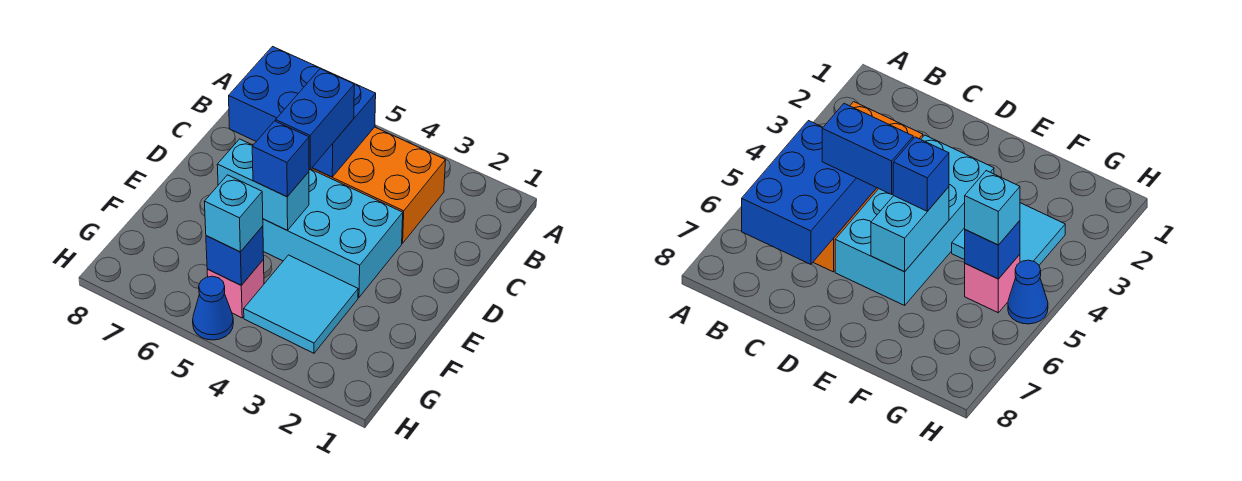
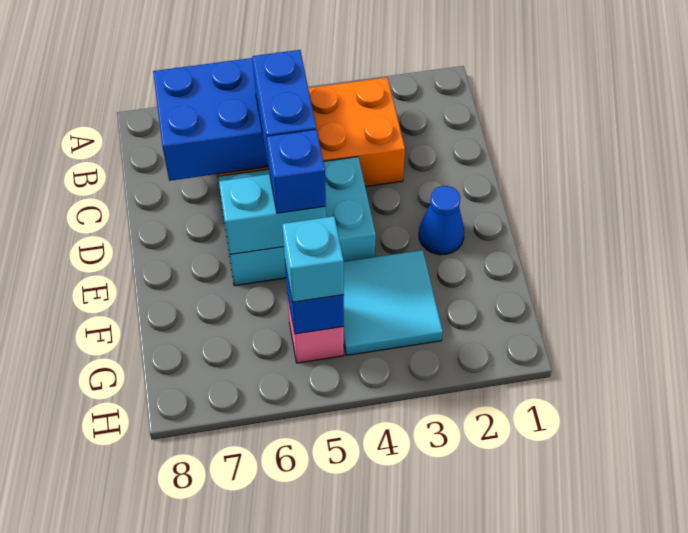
cyan 2x4 brick [263,170,403,297] -> cyan 2x3 brick [218,157,376,286]
blue 1x1 cone [193,276,233,340] -> blue 1x1 cone moved to [419,186,464,255]

